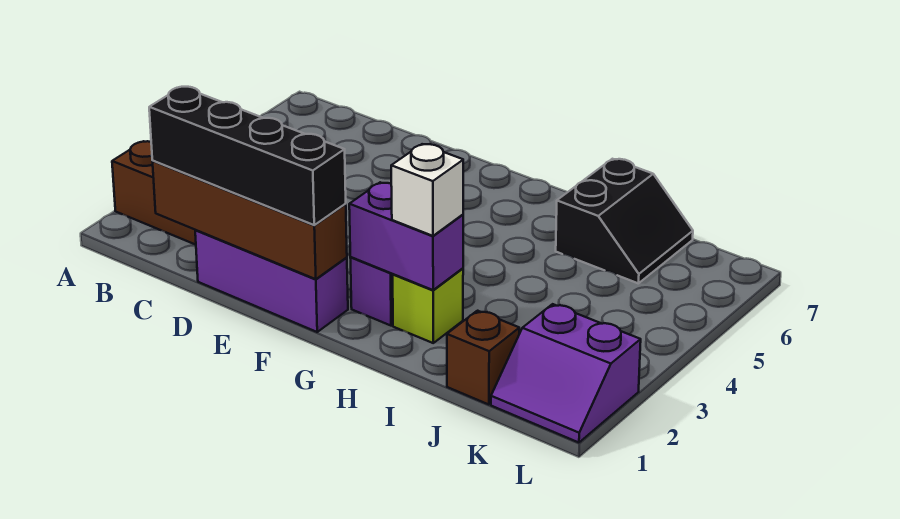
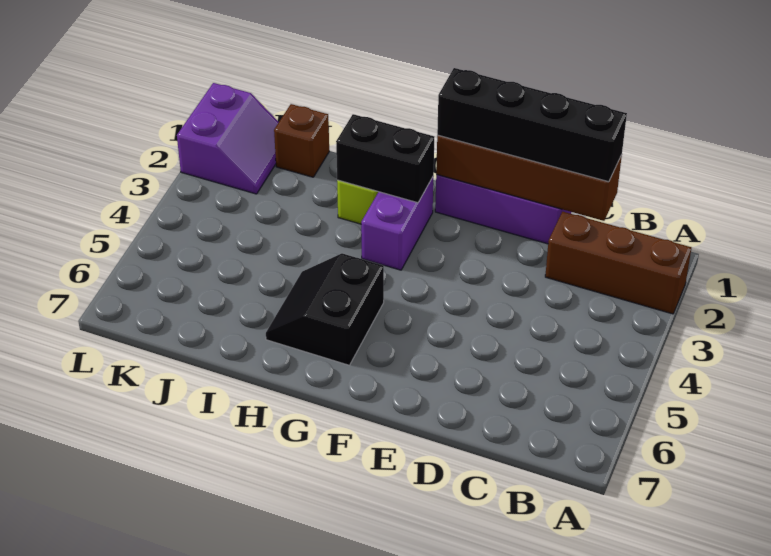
purple 1x2 brick [349,182,463,290] -> black 1x2 brick [336,114,434,203]
white 1x1 brick [391,144,463,236] -> none
black 2x2 slope [556,159,693,284] -> black 2x2 slope moved to [266,253,384,365]
purple 2x2 slope [491,304,641,443] -> purple 2x2 slope turned to [177,83,279,194]

